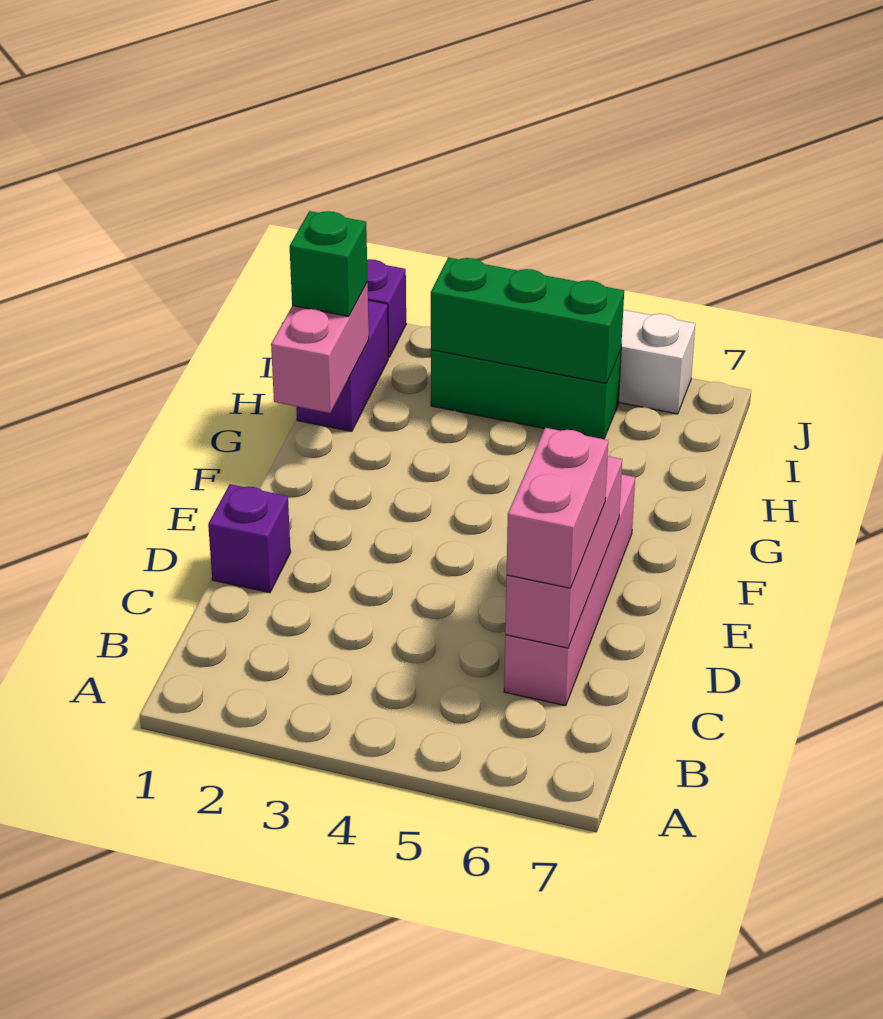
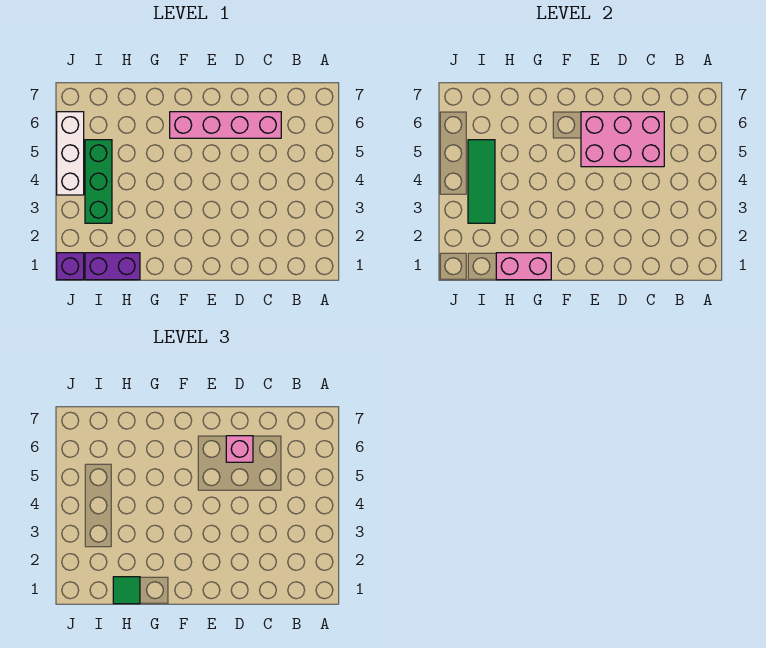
pink 1x3 brick [505,456,622,648] -> pink 2x3 brick [581,112,664,167]
pink 1x2 brick [507,428,608,588] -> pink 1x1 brick [226,436,253,462]
purple 1x1 brick [208,484,291,593] -> none
green 1x1 brick [290,211,368,316] -> green 1x1 tile [113,577,140,604]
green 1x3 brick [431,257,624,383] -> green 1x3 tile [468,140,495,223]

